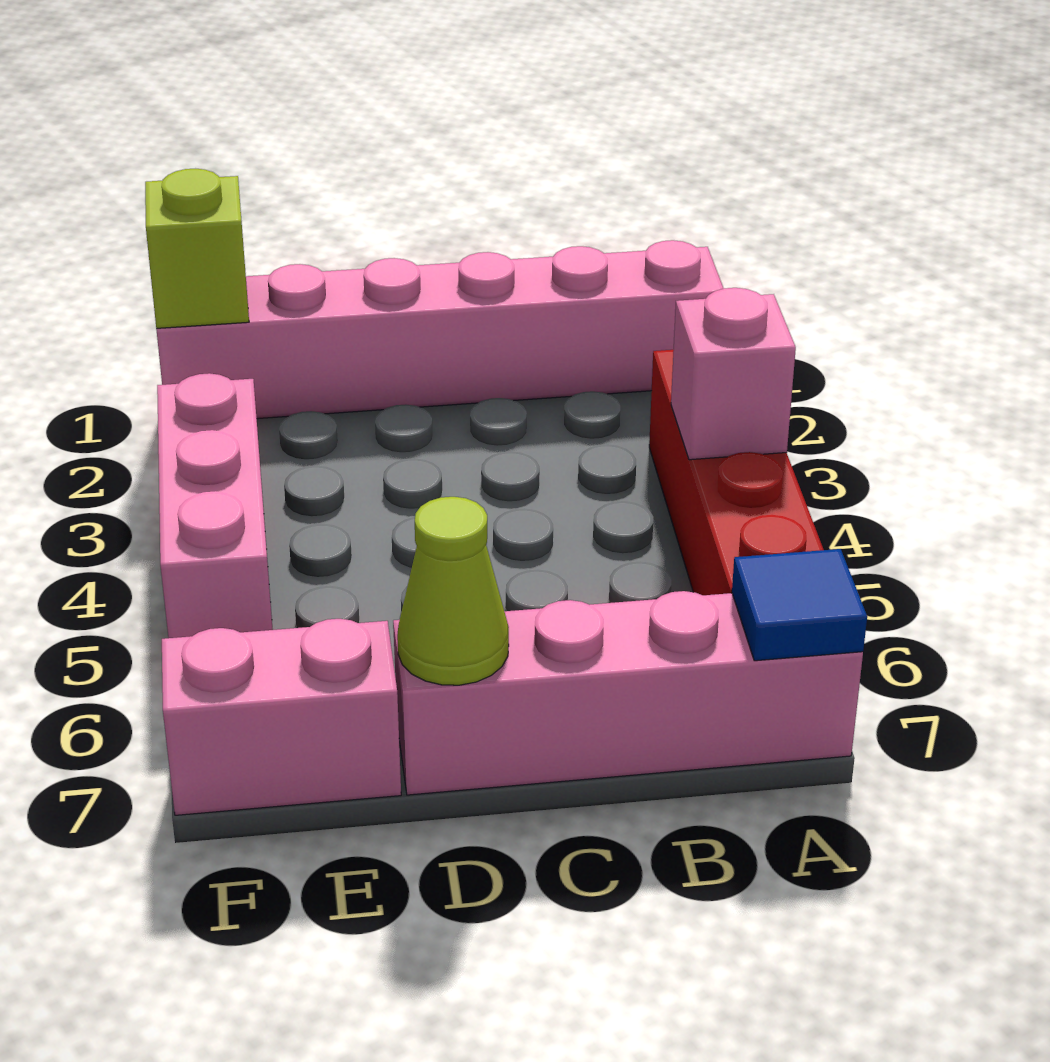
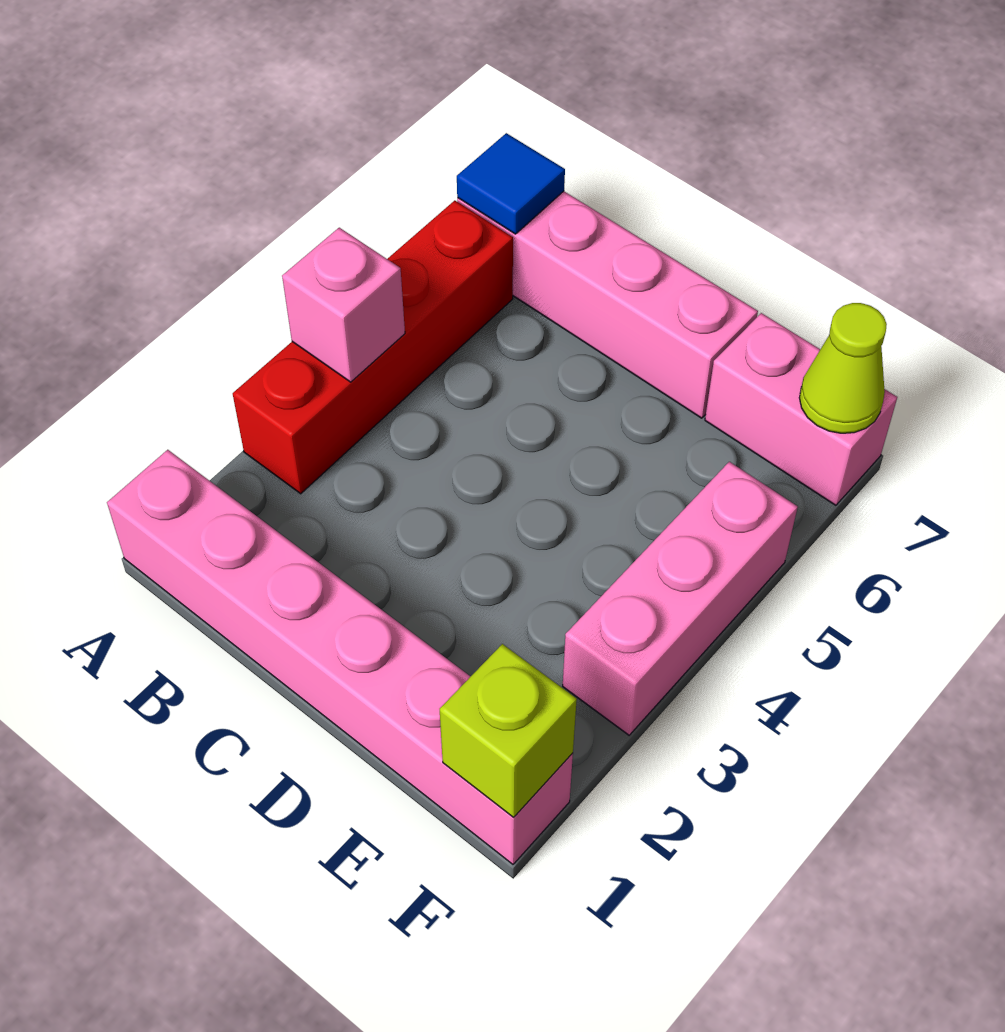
lime 1x1 cone [397,497,509,685] -> lime 1x1 cone moved to [799,303,887,433]

